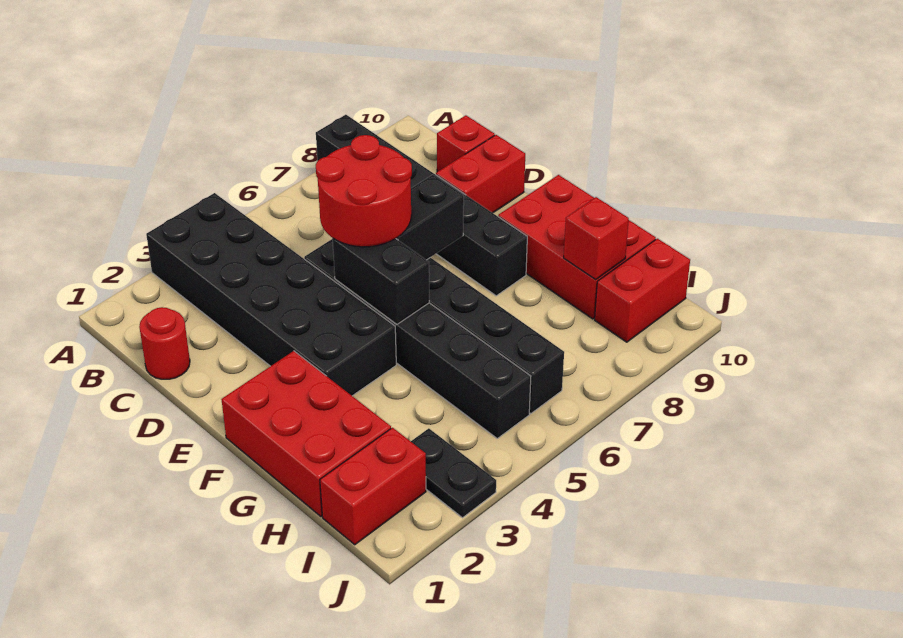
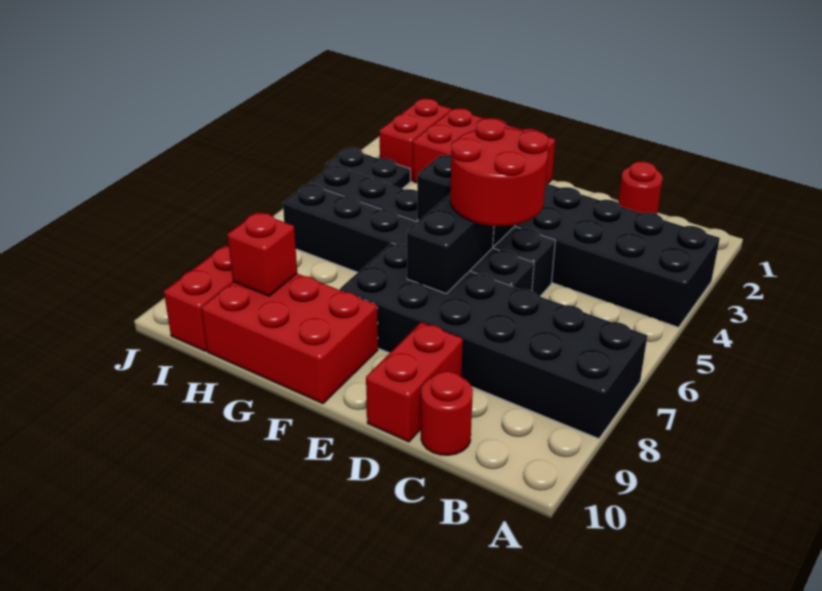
black 1x6 brick [316,115,527,296] -> black 2x6 brick [340,243,647,439]
red 1x1 brick [437,115,495,172] -> red 1x1 round brick [421,371,473,455]

